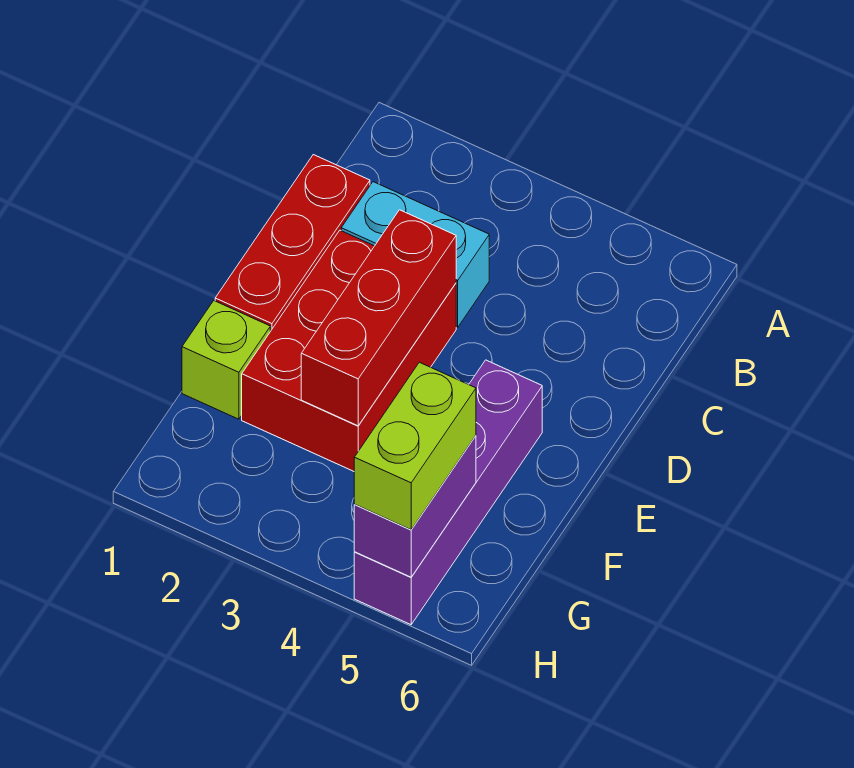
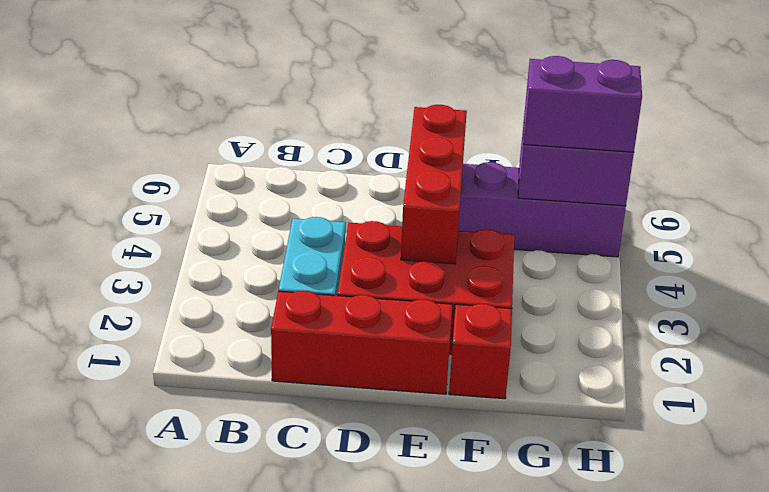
red 1x3 brick [301,210,456,426] -> red 1x3 brick turned to [401,105,467,264]
lime 1x1 brick [182,301,270,419] -> red 1x1 brick [449,304,512,399]
lime 1x2 brick [354,362,476,530] -> purple 1x2 brick [524,56,642,152]

